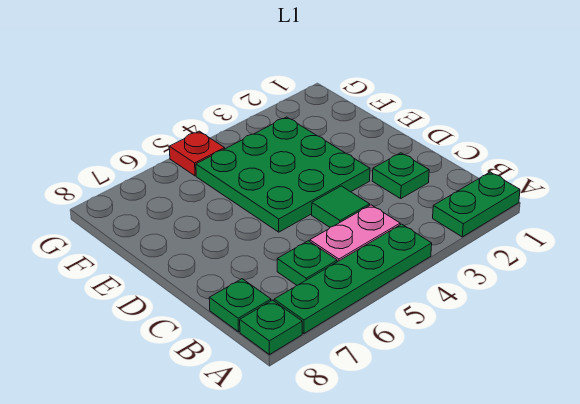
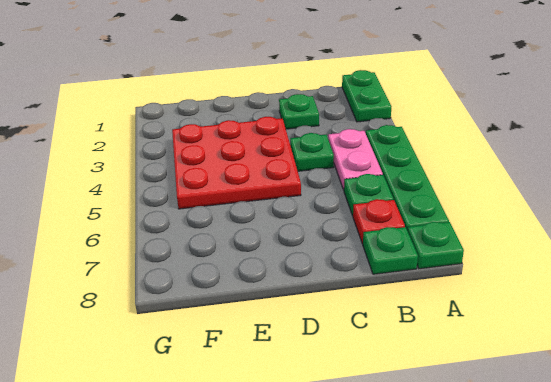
green 1x1 tile [312,186,370,227] -> green 1x1 plate [290,133,334,171]
green 3x3 plate [196,117,370,232] -> red 3x3 plate [172,117,301,209]
red 1x1 plate [169,131,225,176] -> red 1x1 plate moved to [353,199,405,244]

